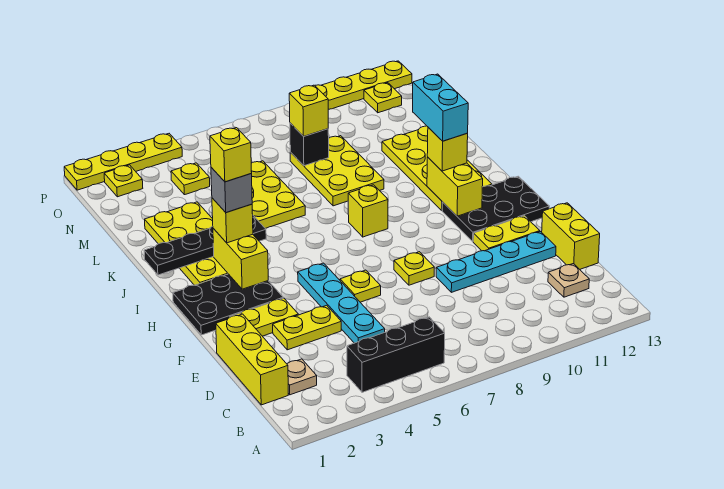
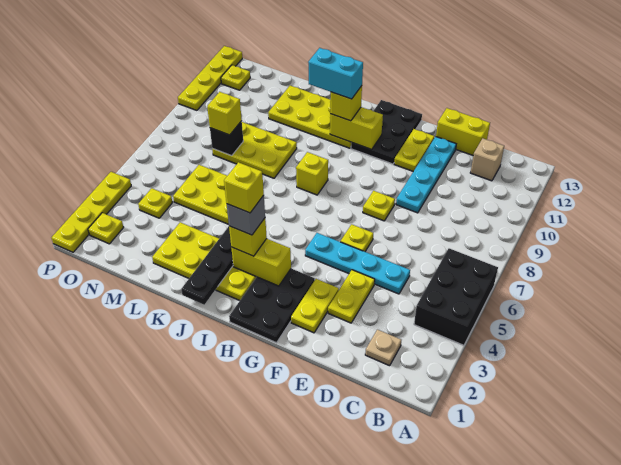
black 1x3 brick [347,317,445,392] -> black 2x3 brick [414,248,498,345]
yellow 1x3 brick [216,314,288,405] -> none
tan 1x1 plate [548,263,589,297] -> tan 1x1 brick [470,138,504,181]

